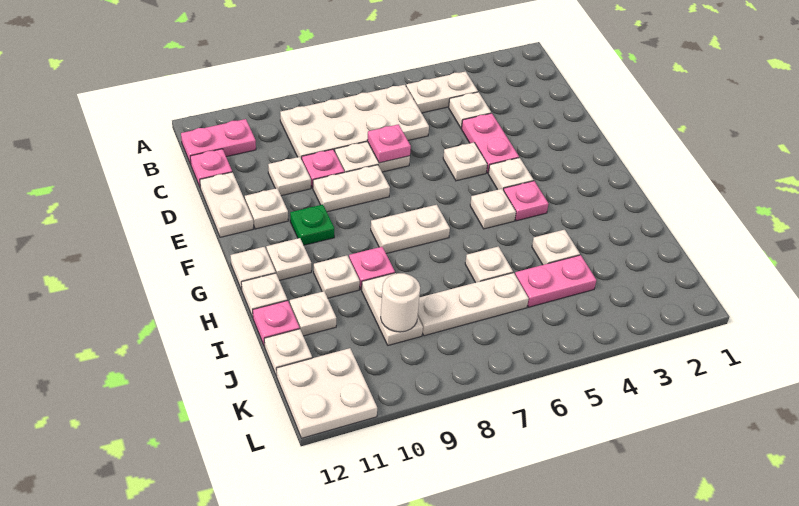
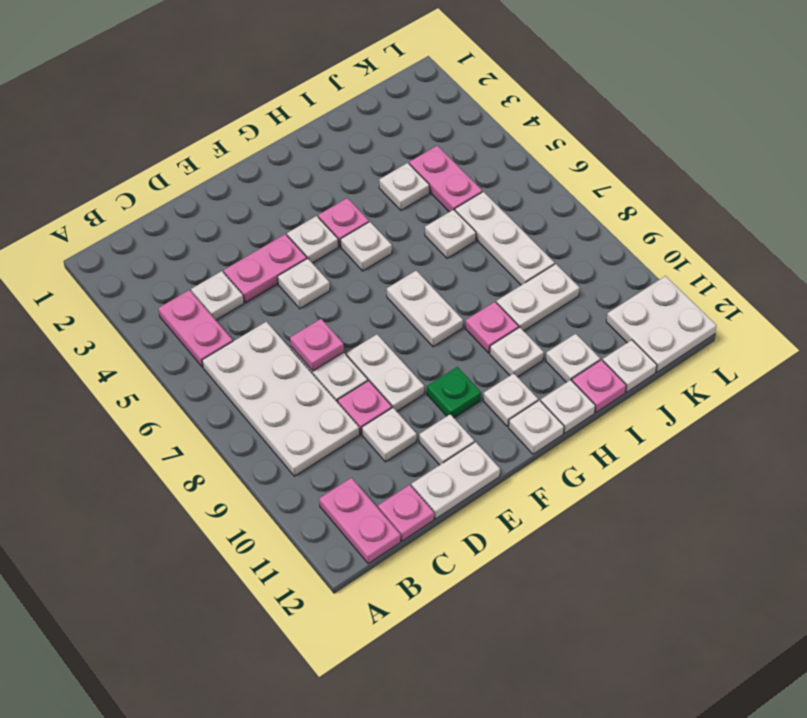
white 1x2 plate [406,71,478,113] -> pink 1x2 plate [158,290,233,367]
white 1x1 round brick [381,273,420,332] -> none

